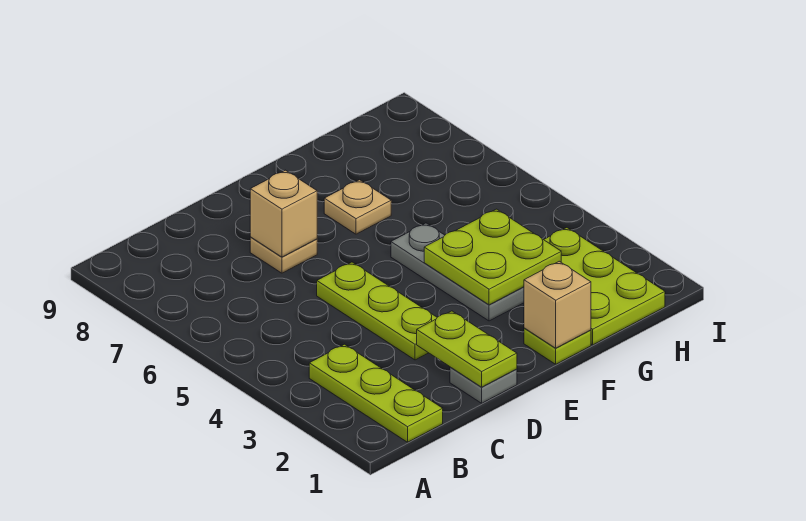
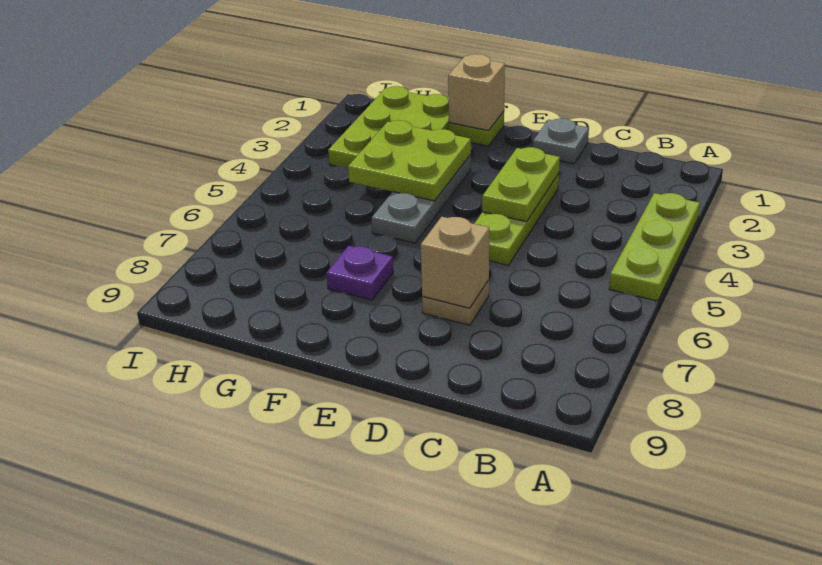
lime 1x3 plate [309,344,443,442] -> lime 1x3 plate moved to [609,193,700,301]
lime 1x2 plate [417,311,517,387] -> lime 1x2 plate moved to [482,147,560,222]
tan 1x1 plate [324,180,391,234] -> purple 1x1 plate [326,246,393,300]

